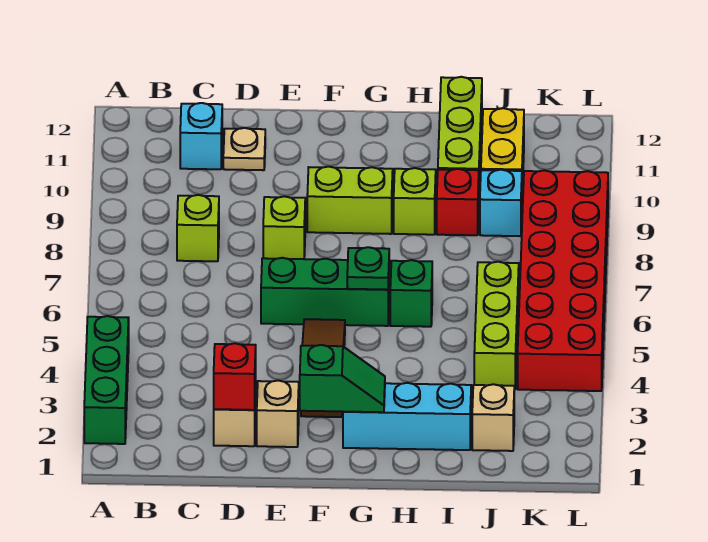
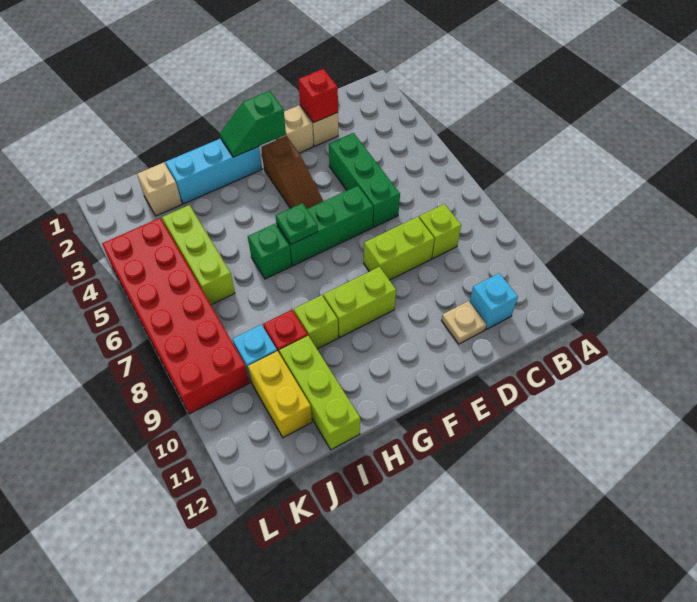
green 1x3 brick [84,316,129,444] -> green 1x3 brick moved to [329,133,400,227]
lime 1x1 brick [263,196,305,259] -> lime 1x2 brick [364,217,434,280]

